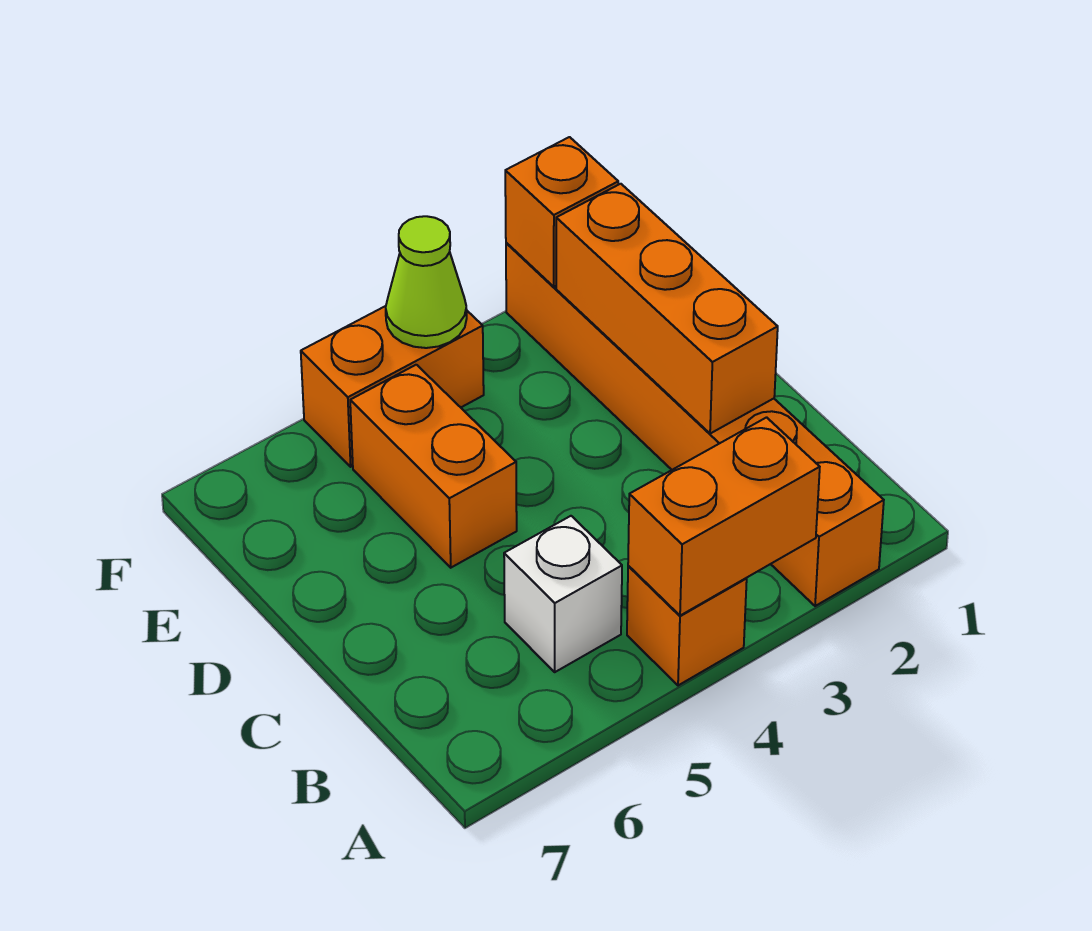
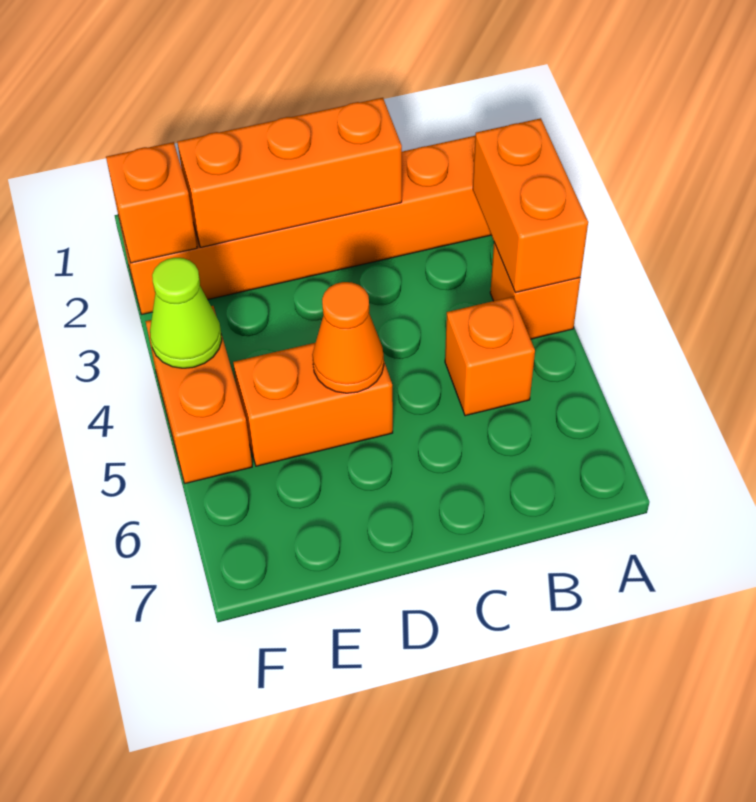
white 1x1 brick [504,516,622,672] -> orange 1x1 brick [445,297,535,416]
none -> orange 1x1 cone [312,282,384,393]

